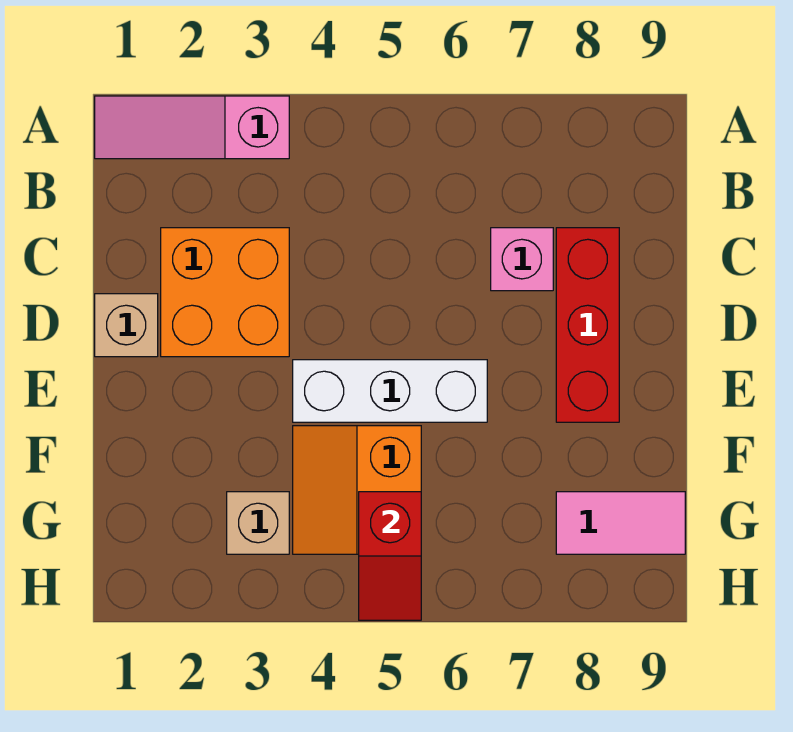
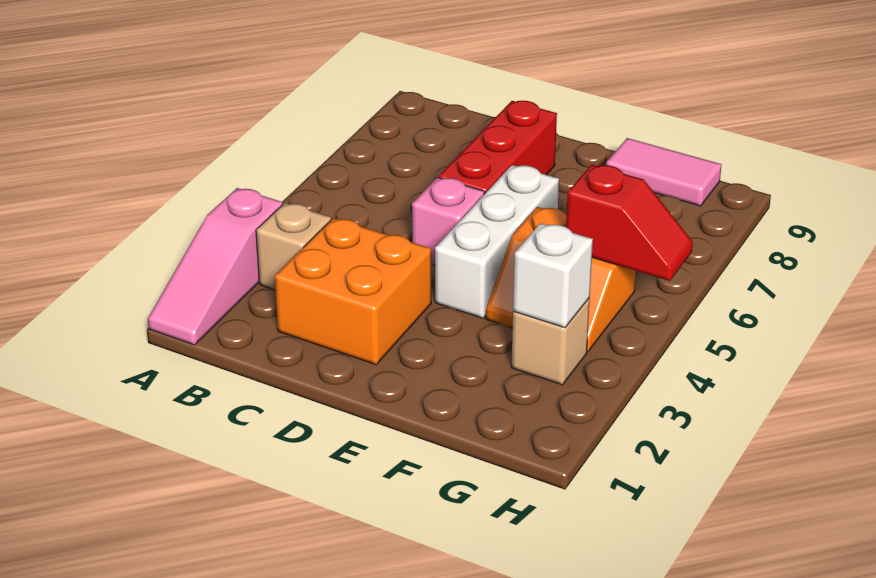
pink 1x1 brick [491,228,553,291] -> pink 1x1 brick moved to [412,177,484,265]
red 1x3 brick [556,228,619,422] -> red 1x3 brick turned to [439,101,557,194]
tan 1x1 brick [95,294,158,357] -> tan 1x1 brick moved to [256,203,331,290]
none -> white 1x1 brick [513,223,593,328]
pink 1x2 tile [556,492,685,554] -> pink 1x2 tile turned to [606,138,721,206]

